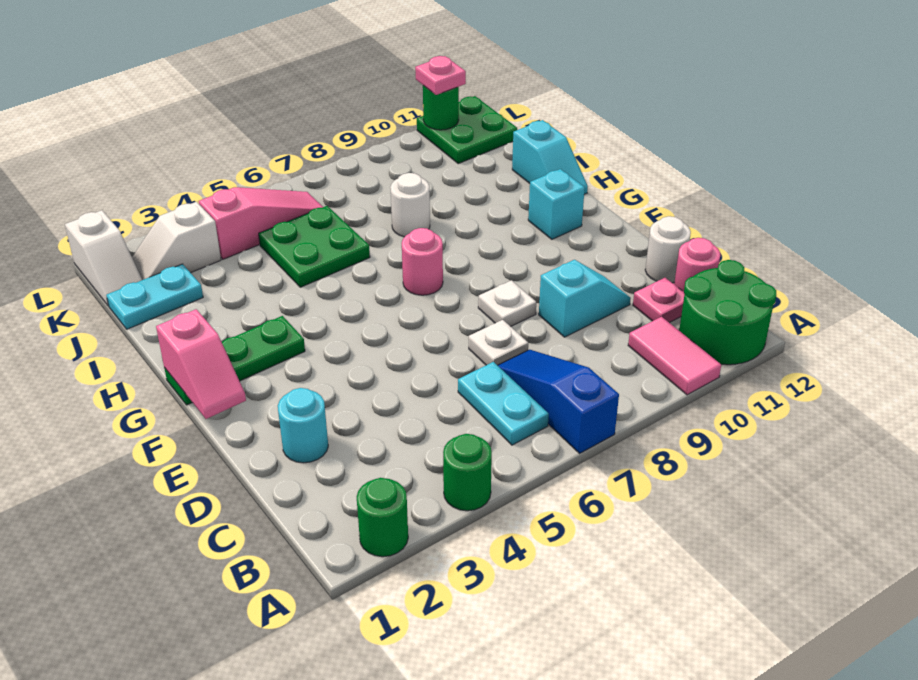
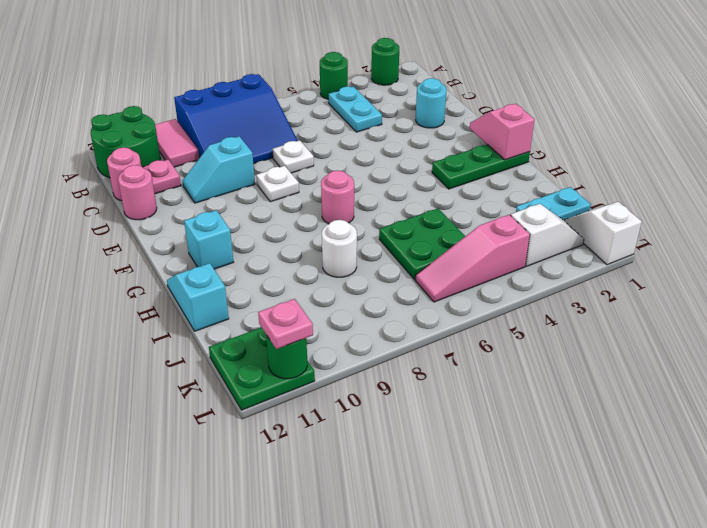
blue 1x3 slope [498,350,619,453] -> blue 3x3 slope [174,74,298,164]
cyan 1x2 plate [458,362,549,445] -> cyan 1x2 plate moved to [329,87,382,132]
white 1x1 round brick [645,216,691,283] -> pink 1x1 round brick [118,165,157,220]

